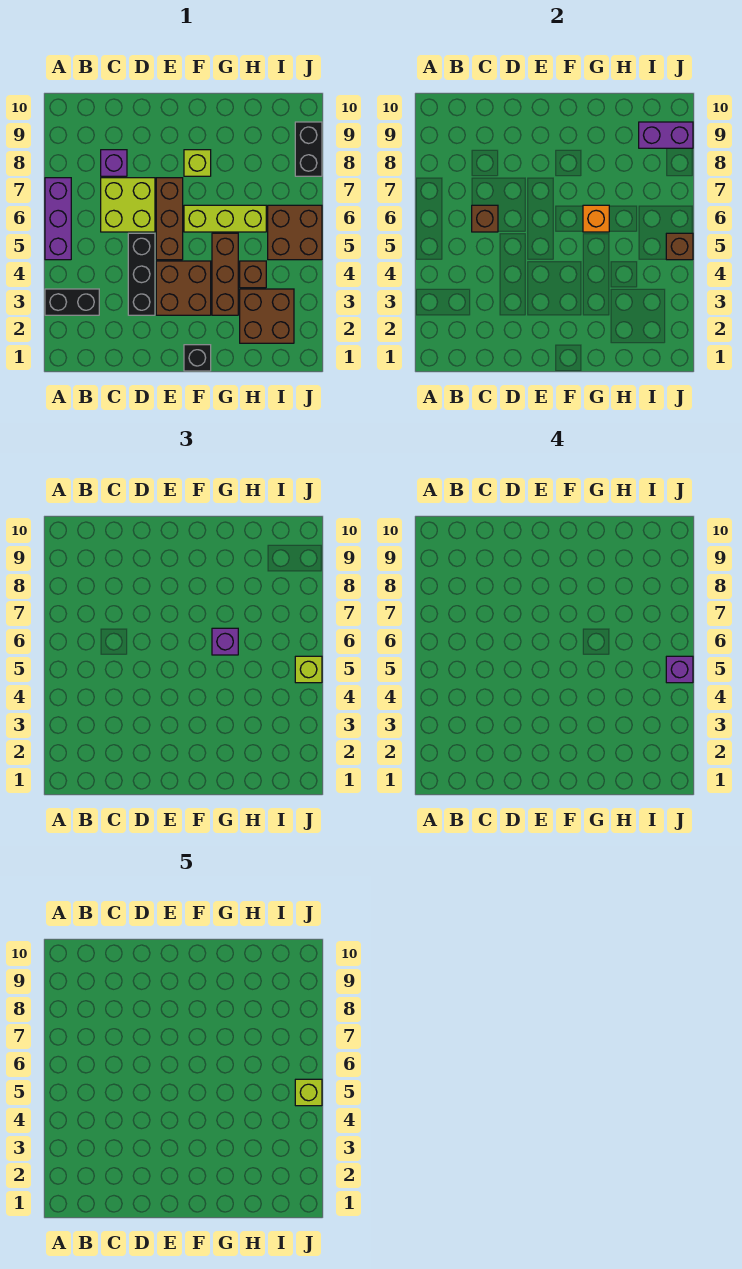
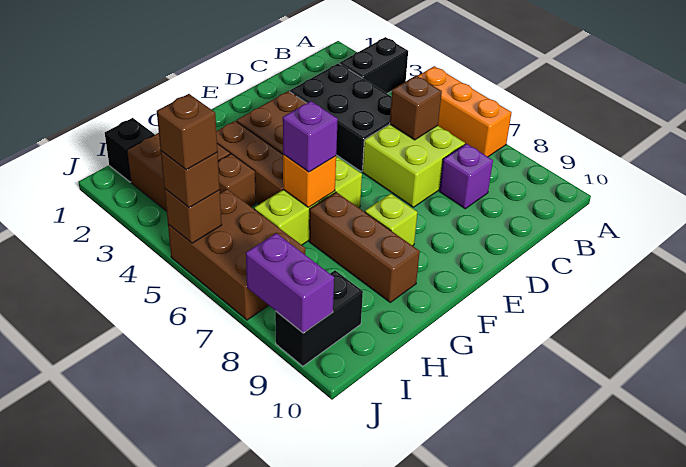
purple 1x3 brick [45,178,71,260] -> orange 1x3 brick [418,66,512,157]
black 1x3 brick [128,233,155,315] -> black 2x3 brick [290,63,392,171]
brown 1x3 brick [156,178,183,260] -> brown 1x3 brick moved to [309,192,420,302]
black 1x1 brick [184,345,211,371] -> black 1x1 brick moved to [105,118,154,182]
brown 2x2 brick [268,205,322,260] -> brown 2x3 brick [168,189,305,320]
purple 1x2 brick [639,122,693,148] -> purple 1x2 brick turned to [246,233,334,333]
lime 1x1 brick [295,656,322,683] -> brown 1x1 brick [161,151,220,208]
purple 1x1 brick [666,656,693,683] -> brown 1x1 brick [157,94,218,170]
lime 1x1 brick [295,1079,322,1106] -> none
black 1x2 brick [295,122,322,176] -> black 1x2 brick turned to [275,270,363,366]

